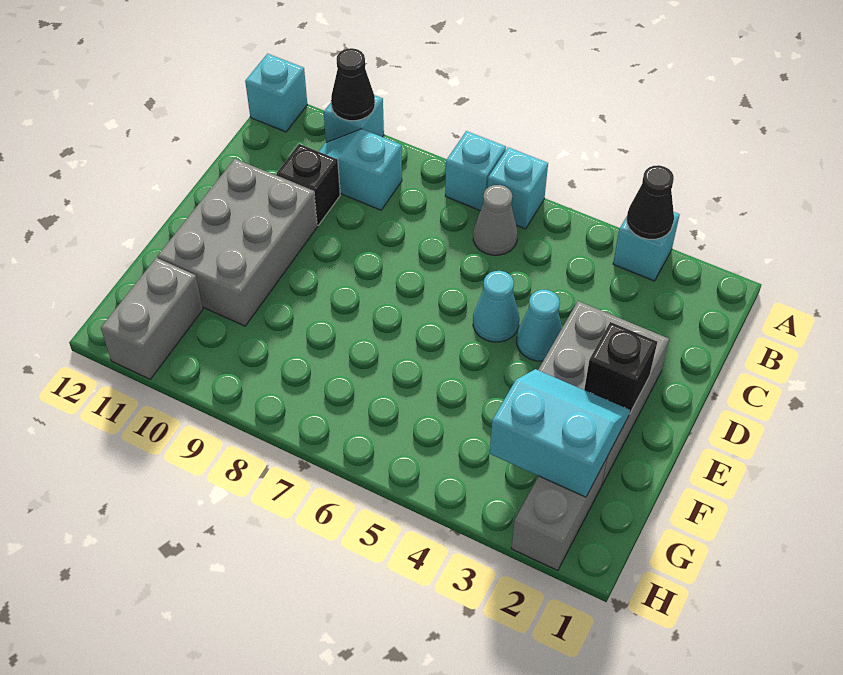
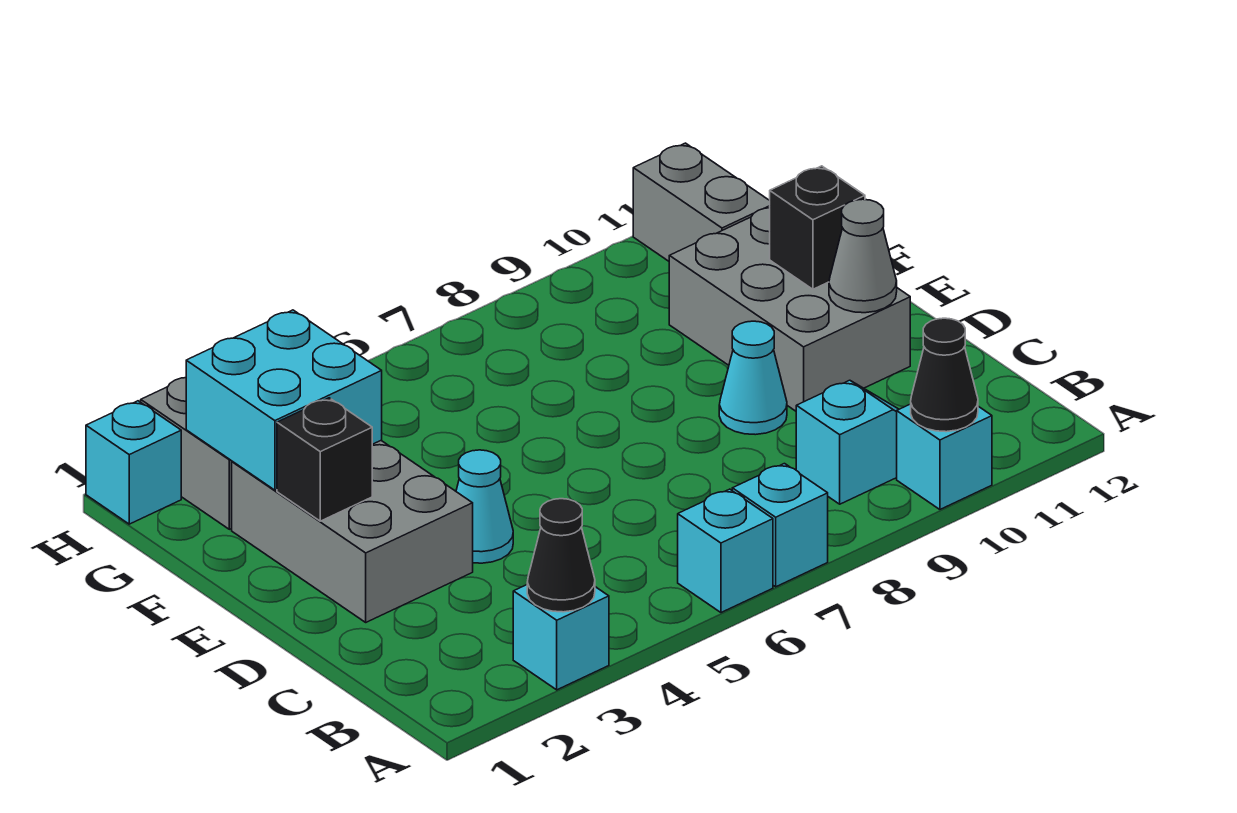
cyan 1x1 brick [245,54,307,132] -> cyan 1x1 brick moved to [86,401,181,524]
grey 1x1 cone [473,185,518,255] -> grey 1x1 cone moved to [829,199,897,313]
black 1x1 brick [276,144,340,225] -> black 1x1 brick moved to [770,166,865,289]
cyan 1x1 cone [473,271,519,342] -> cyan 1x1 cone moved to [719,321,787,435]
cyan 2x2 slope [489,369,630,497] -> cyan 2x2 brick [186,310,382,490]

